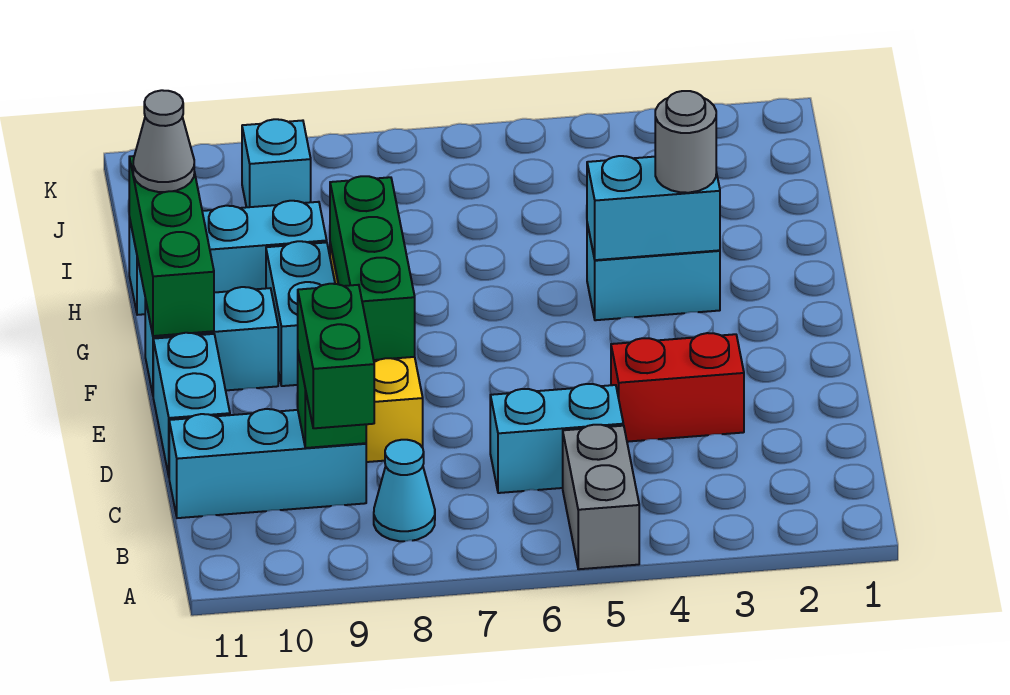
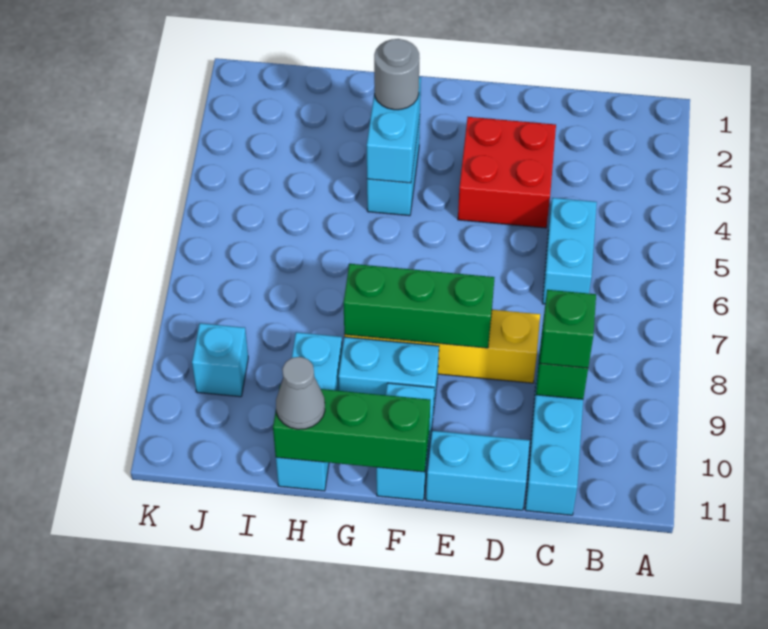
grey 1x2 brick [563,425,639,569] -> none
cyan 1x1 cone [374,440,435,541] -> none
green 1x2 brick [298,284,374,428] -> green 1x1 brick [540,290,596,368]
red 1x2 brick [611,333,744,442] -> red 2x2 brick [458,117,556,228]

